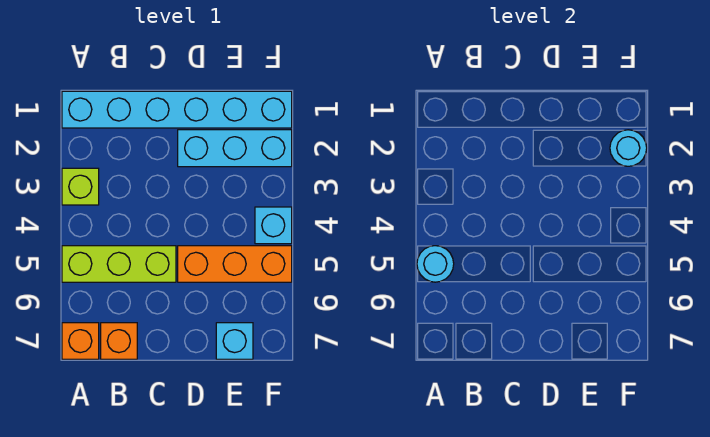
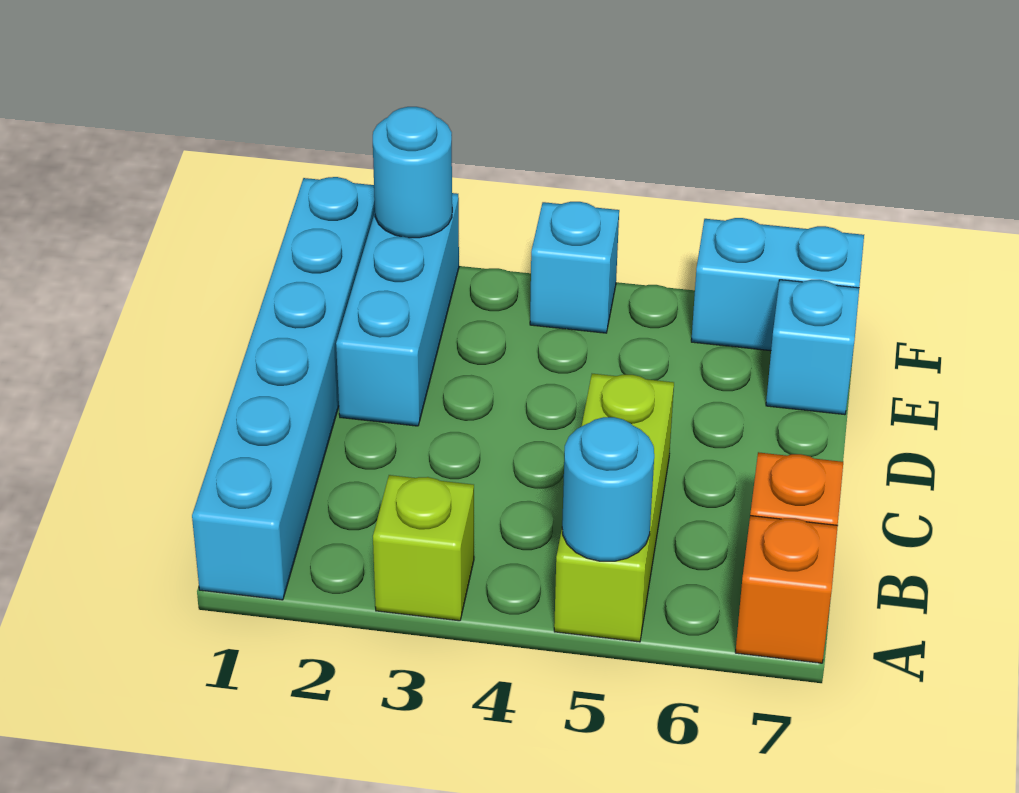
orange 1x3 brick [178,246,292,282] -> none
none -> cyan 1x2 brick [691,218,864,351]

